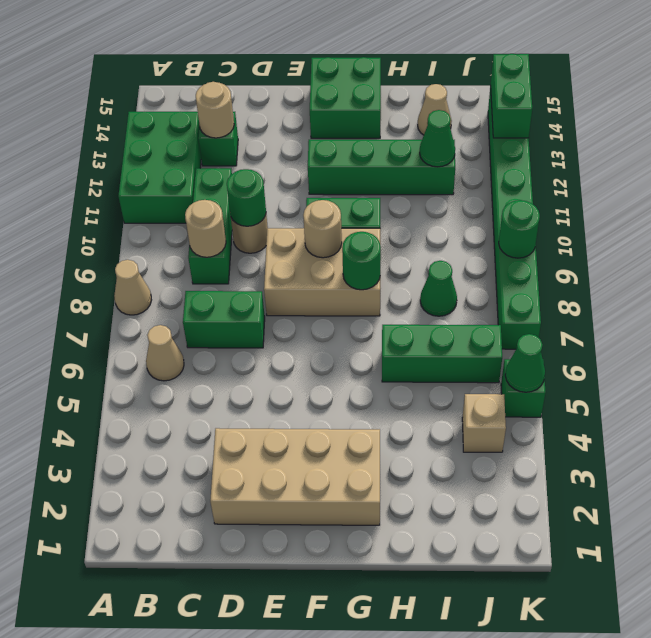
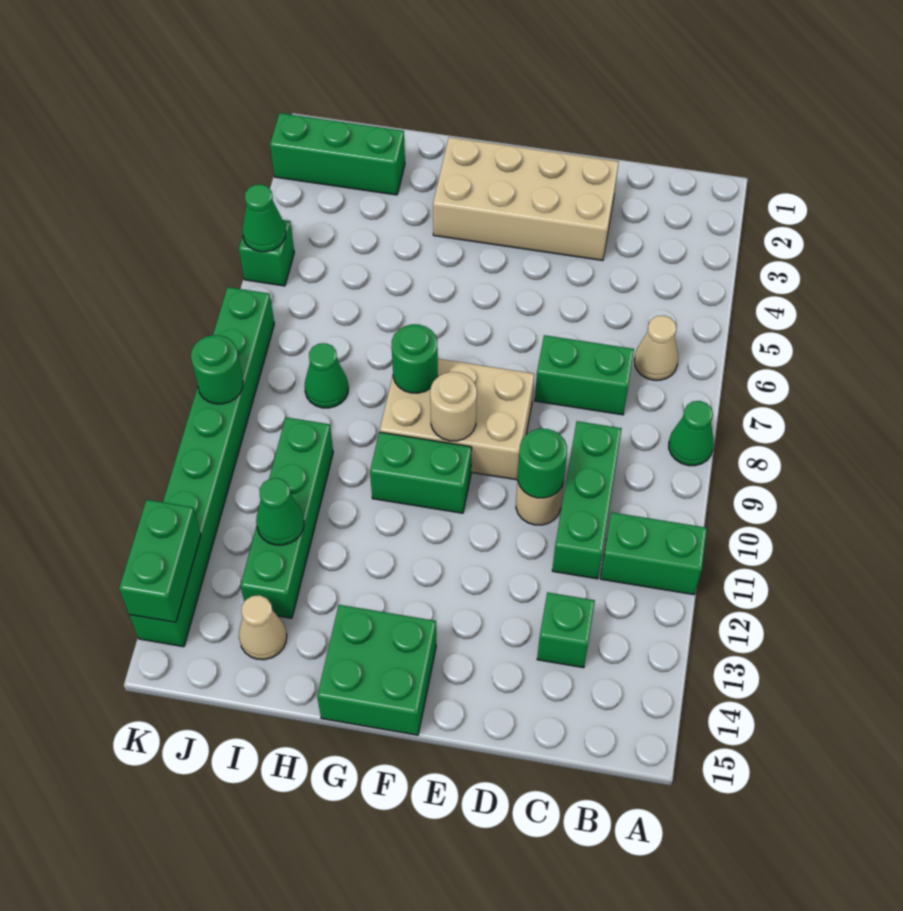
tan 1x1 cone [114,260,151,315] -> green 1x1 cone [669,401,714,466]
green 2x3 brick [118,112,201,223] -> green 1x2 brick [600,512,707,595]
tan 1x1 round brick [185,200,226,257] -> none
tan 1x1 round brick [196,82,234,138] -> none
green 1x4 brick [308,140,455,195] -> green 1x4 brick turned to [240,417,333,618]
green 1x3 brick [382,325,502,383] -> green 1x3 brick moved to [270,113,405,195]
tan 1x1 brick [462,394,506,452] -> none

